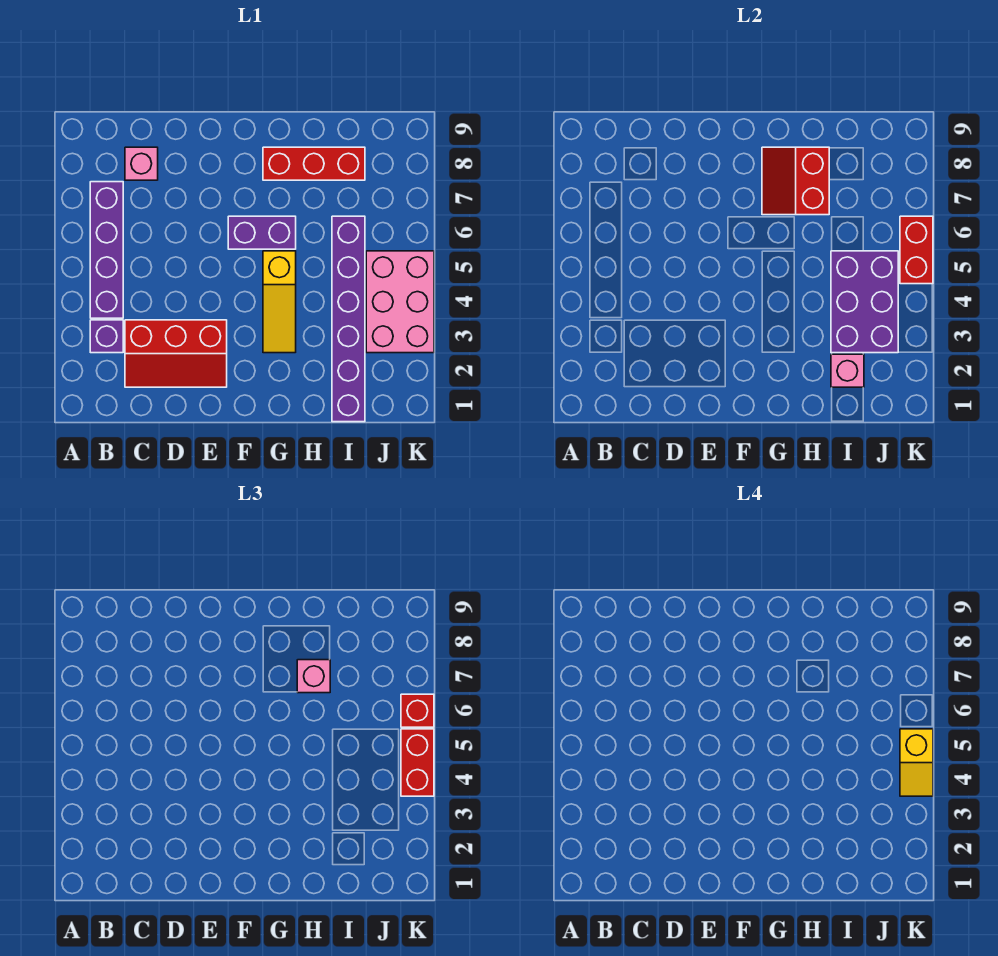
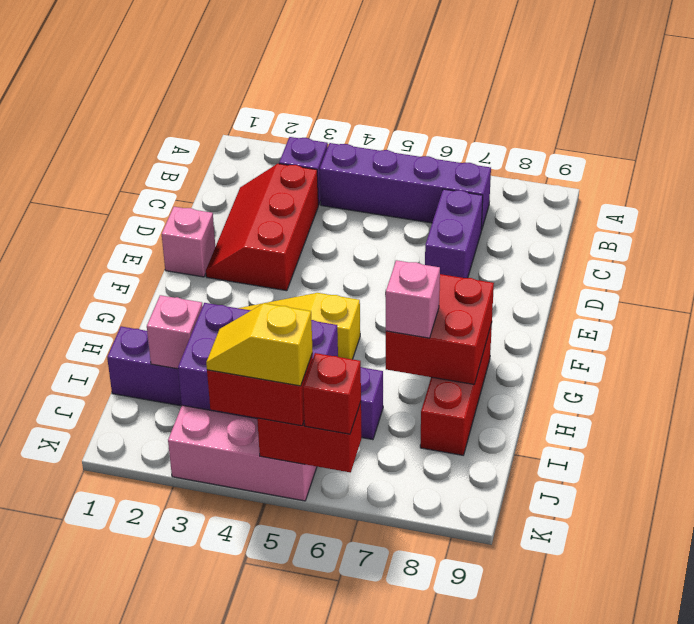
pink 1x1 brick [125,147,158,180] -> pink 1x1 brick moved to [162,207,215,277]
purple 1x2 brick [228,216,296,249] -> purple 1x2 brick moved to [425,189,483,278]
red 2x2 slope [762,147,829,215] -> red 2x2 brick [386,274,494,384]

